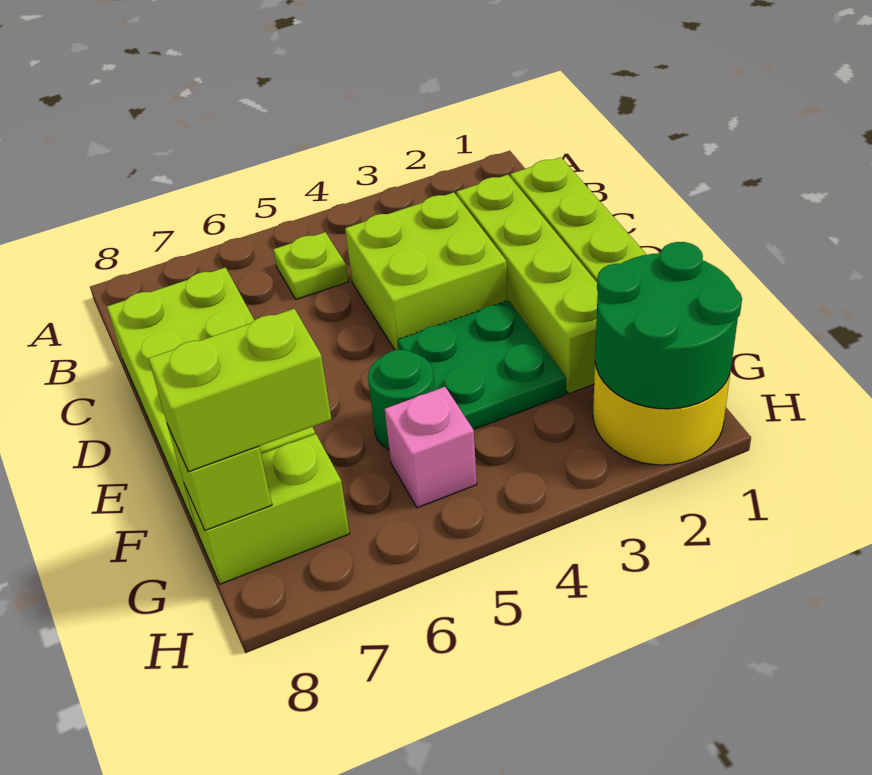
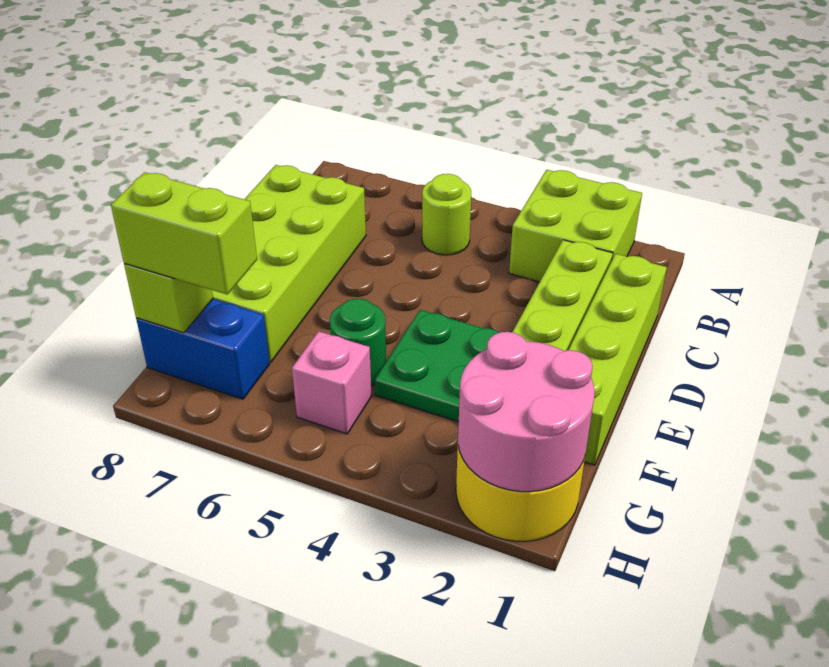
lime 1x1 plate [273,232,348,300] -> lime 1x1 round brick [422,174,471,255]
lime 2x2 brick [345,192,507,350] -> lime 2x2 brick moved to [509,170,642,282]
green 2x2 round brick [595,242,742,409] -> pink 2x2 round brick [458,332,595,492]
lime 1x2 brick [184,434,350,584] -> blue 1x2 brick [136,299,270,399]

